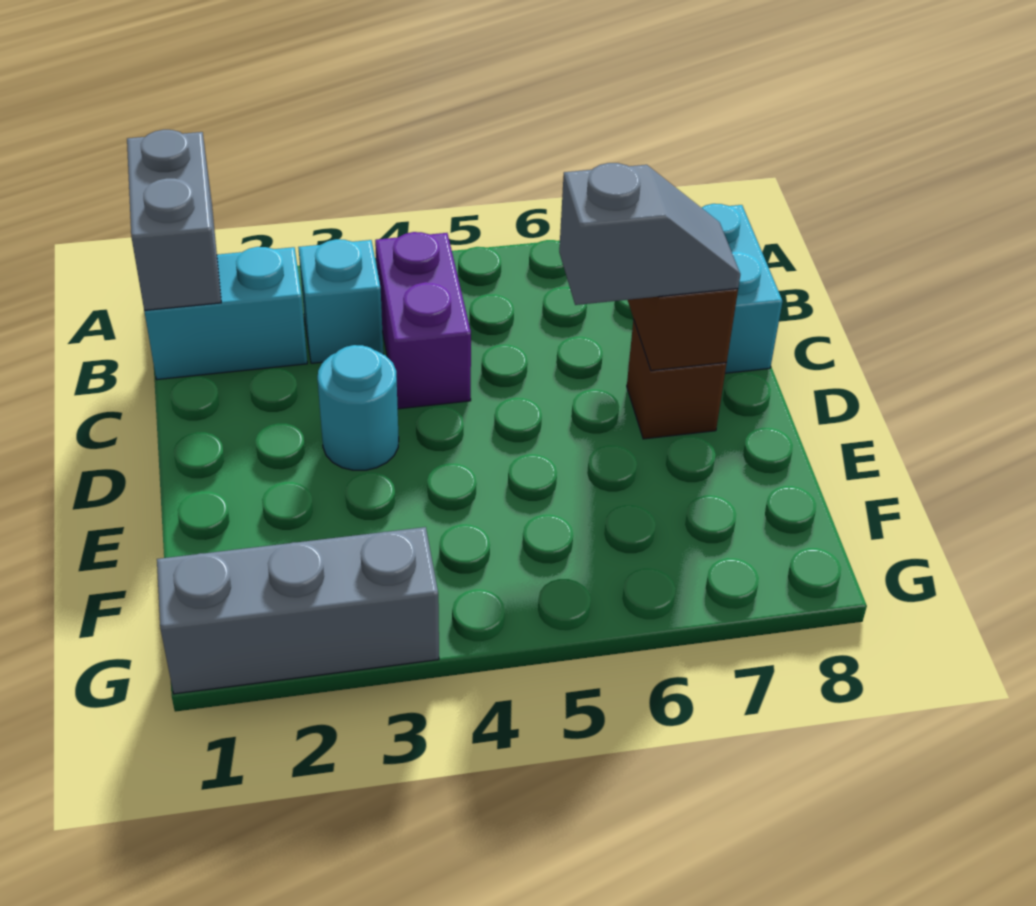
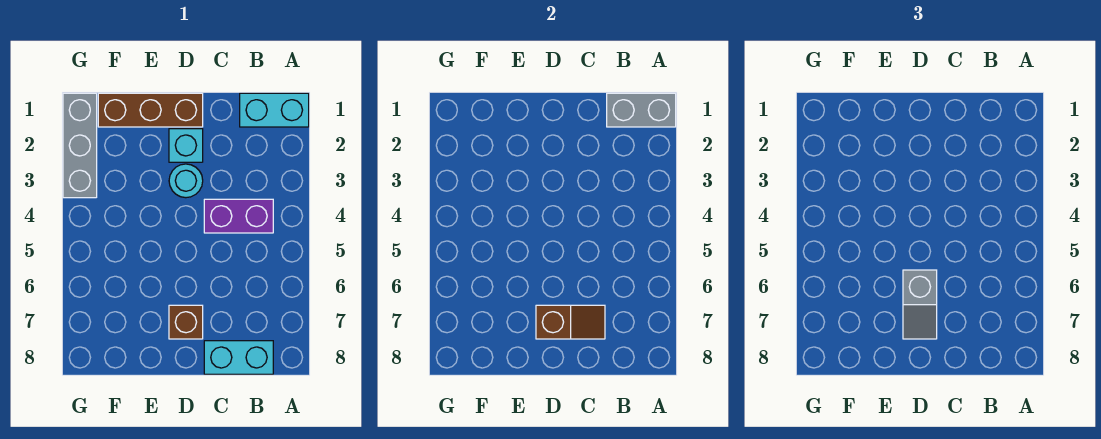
cyan 1x2 brick [144,247,307,379] -> cyan 1x2 brick turned to [240,93,309,127]
cyan 1x1 brick [298,239,383,363] -> cyan 1x1 brick moved to [169,129,203,162]
none -> brown 1x3 brick [98,93,203,127]

